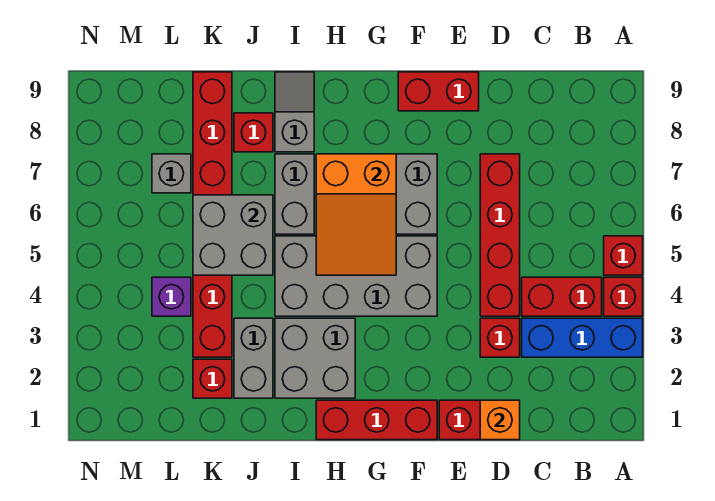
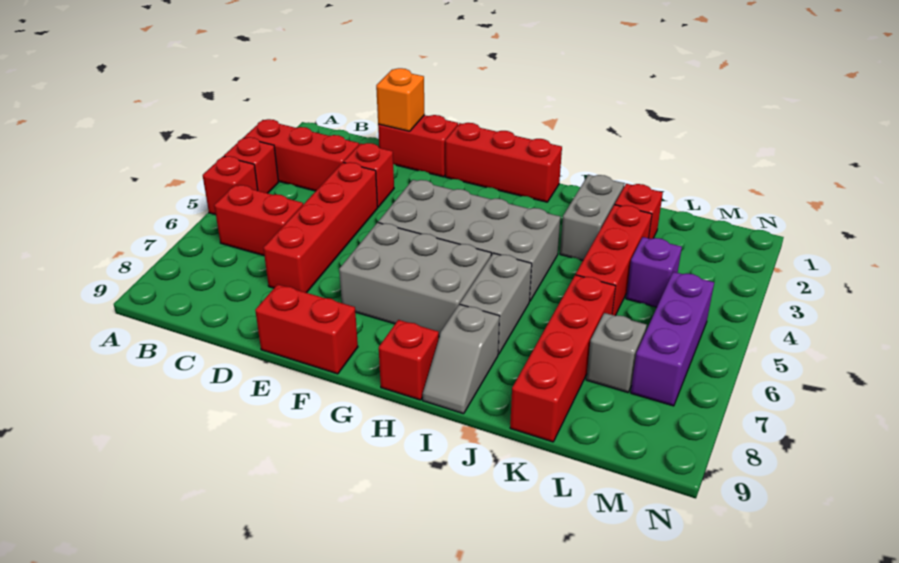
blue 1x3 brick [522,318,643,357] -> red 1x3 brick [244,119,359,191]
red 1x2 brick [522,277,602,316] -> red 1x2 brick moved to [214,185,303,256]
orange 2x3 slope [316,154,396,275] -> none
grey 2x2 brick [275,318,355,398] -> none
grey 2x2 brick [193,195,273,275] -> none
red 1x1 brick [234,113,273,152] -> red 1x1 brick moved to [379,320,439,400]
none -> purple 1x3 brick [631,272,714,406]

